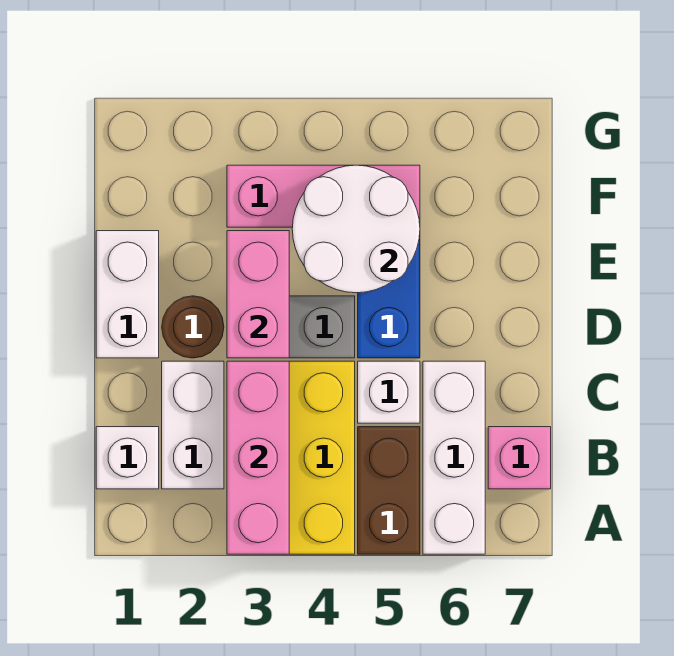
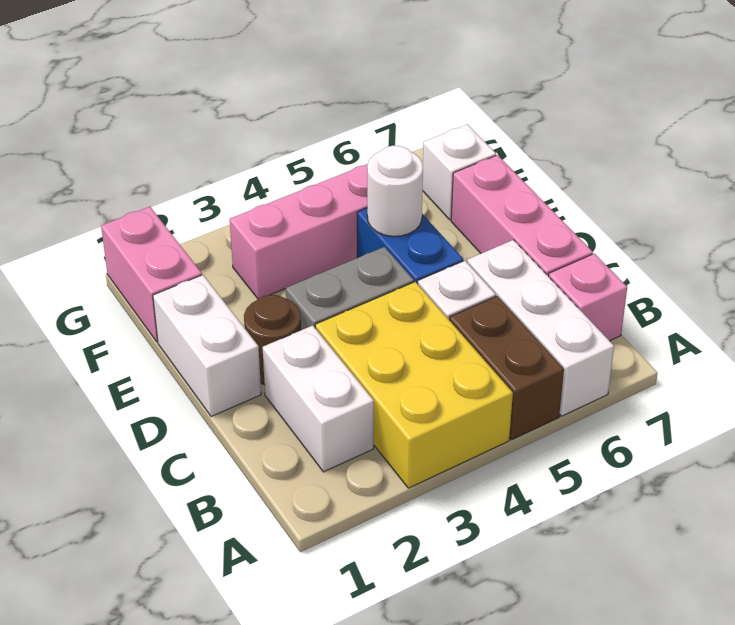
pink 1x3 brick [227,361,289,554] -> pink 1x3 brick moved to [451,155,593,277]
white 1x1 brick [96,427,159,489] -> white 1x1 brick moved to [423,124,496,220]
pink 1x2 brick [227,231,289,358] -> pink 1x2 brick moved to [101,207,202,342]
white 2x2 round brick [292,165,420,293] -> white 1x1 round brick [367,146,423,236]

